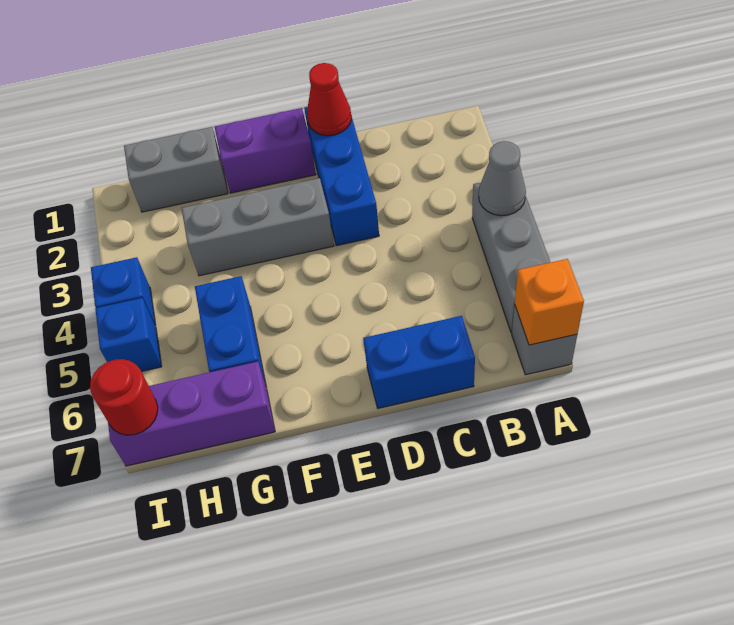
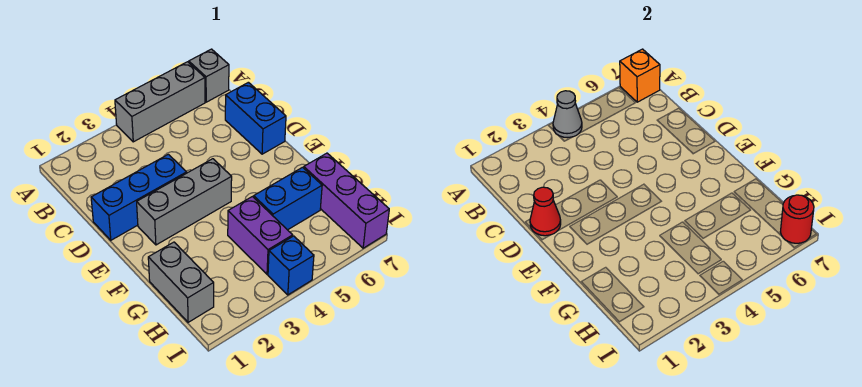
purple 1x2 brick [215,108,316,193] -> purple 1x2 brick moved to [228,197,293,274]
grey 1x3 brick [182,178,334,276] -> grey 1x3 brick turned to [137,159,232,245]
blue 1x1 brick [95,298,162,372] -> none

